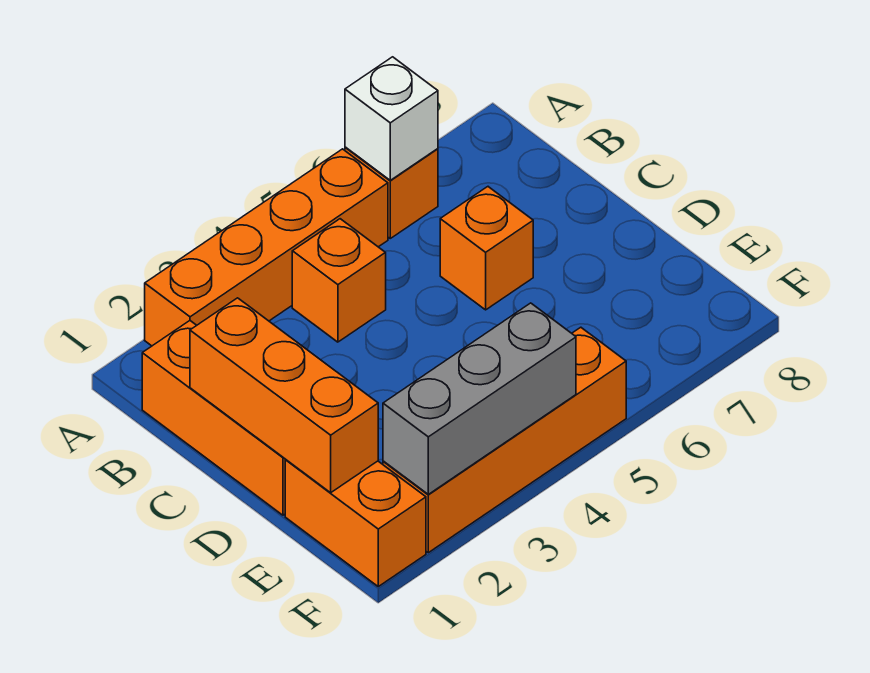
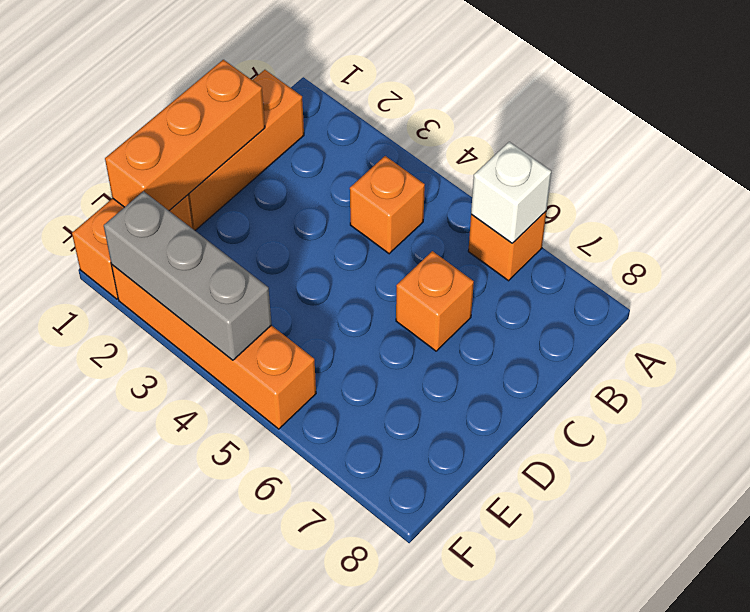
orange 1x4 brick [145,149,388,346] -> none

